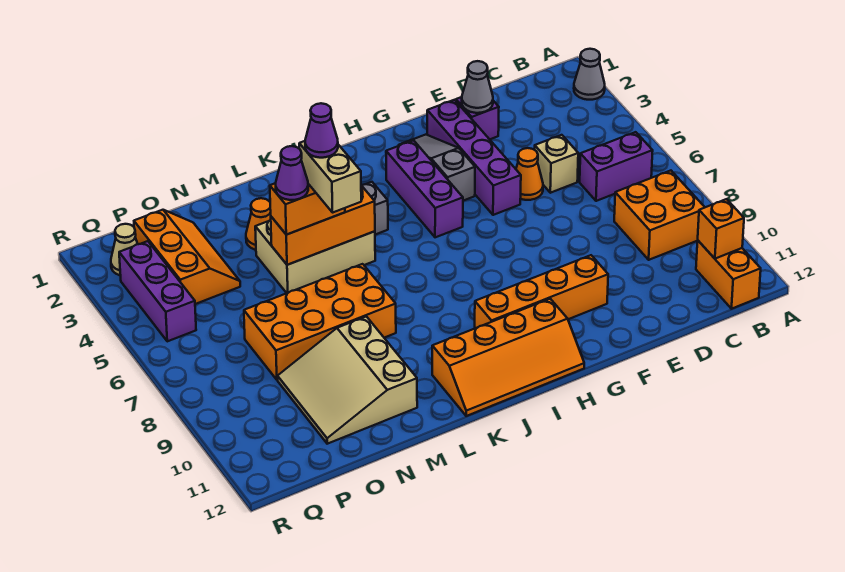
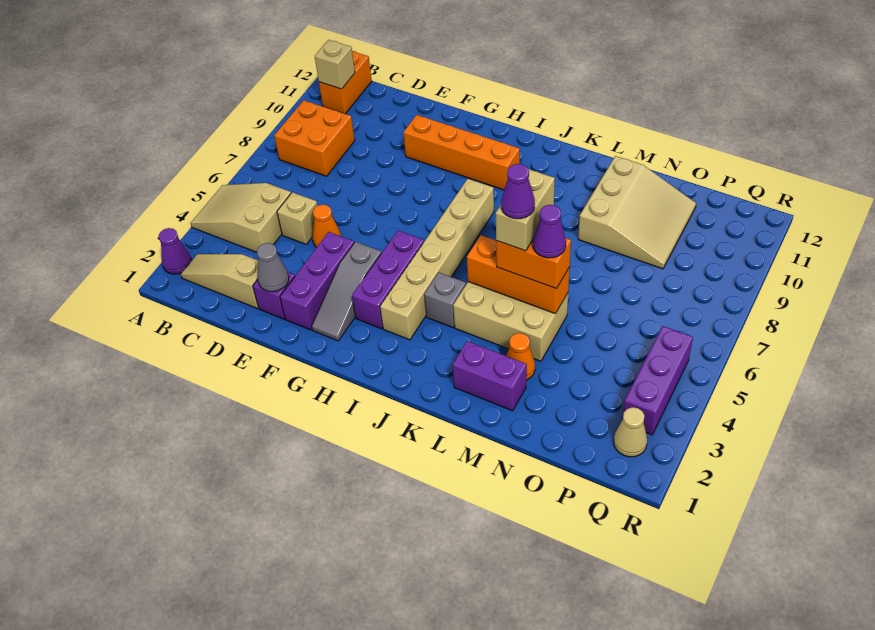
grey 1x1 cone [574,49,605,100] -> purple 1x1 cone [159,228,192,274]
none -> tan 2x3 slope [190,183,291,252]
none -> tan 1x3 slope [181,254,259,309]
purple 1x2 brick [580,132,653,201] -> purple 1x2 brick moved to [453,341,527,411]
orange 1x1 brick [698,199,744,259] -> tan 1x1 brick [315,40,355,89]
purple 1x4 brick [427,100,521,215] -> purple 1x3 brick [280,232,354,330]
orange 2x4 slope [432,299,584,416] -> none
none -> tan 1x6 brick [380,179,494,340]
orange 2x4 brick [244,264,396,380] -> none
orange 2x3 slope [134,210,240,304] -> none

